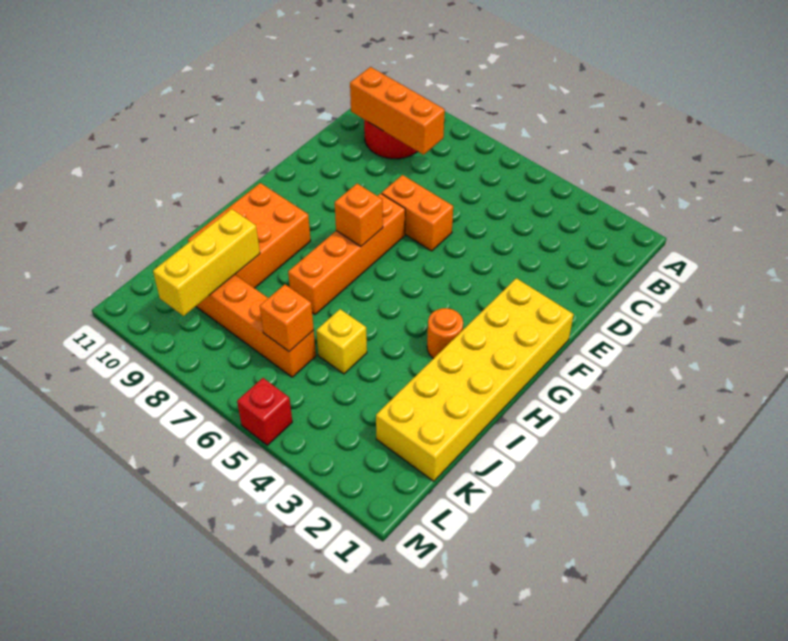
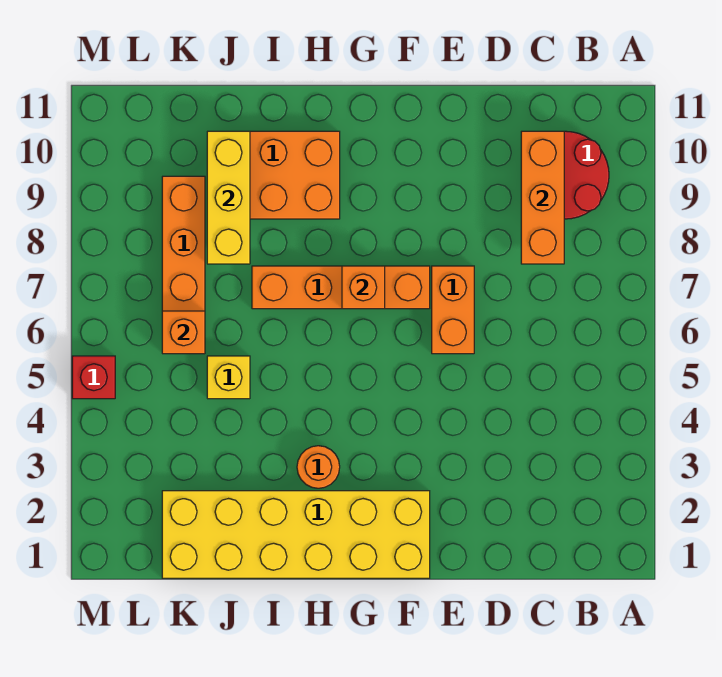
yellow 1x3 brick [153,209,260,316] -> yellow 1x3 brick turned to [207,131,250,264]

